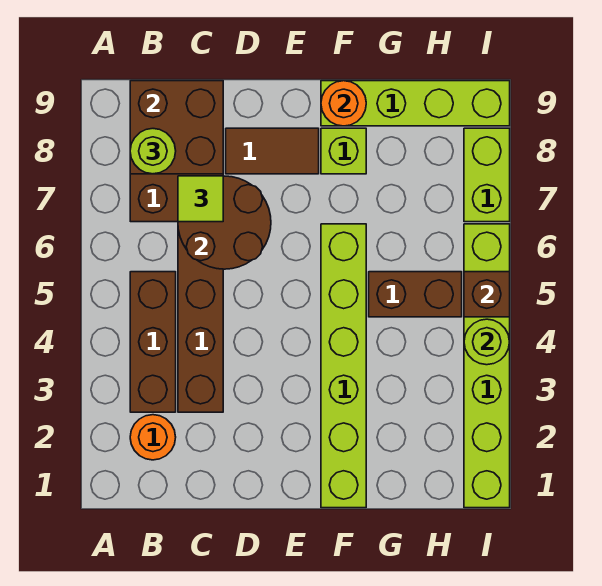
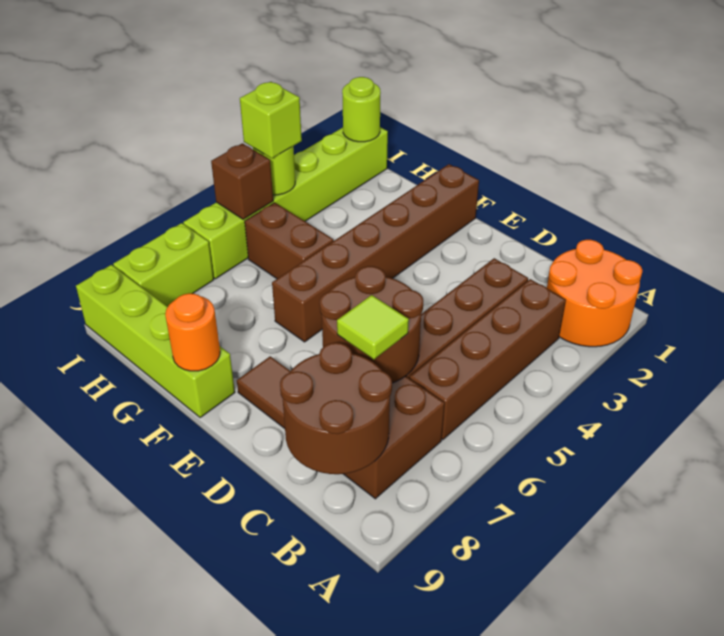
orange 1x1 round brick [130,415,176,460] -> orange 2x2 round brick [547,240,642,347]
brown 1x3 brick [130,272,176,412] -> brown 1x4 brick [409,279,566,440]
brown 2x2 brick [130,81,223,174] -> brown 2x2 round brick [280,343,392,474]
lime 1x1 round brick [130,129,176,174] -> lime 1x1 round brick moved to [342,77,381,142]
lime 1x6 brick [321,224,366,508] -> brown 1x6 brick [272,164,479,342]
lime 1x1 brick [321,128,366,174] -> lime 1x1 brick moved to [240,82,302,158]

